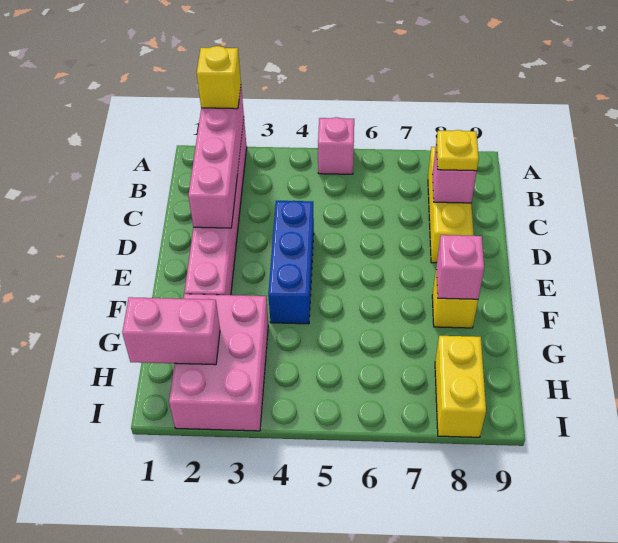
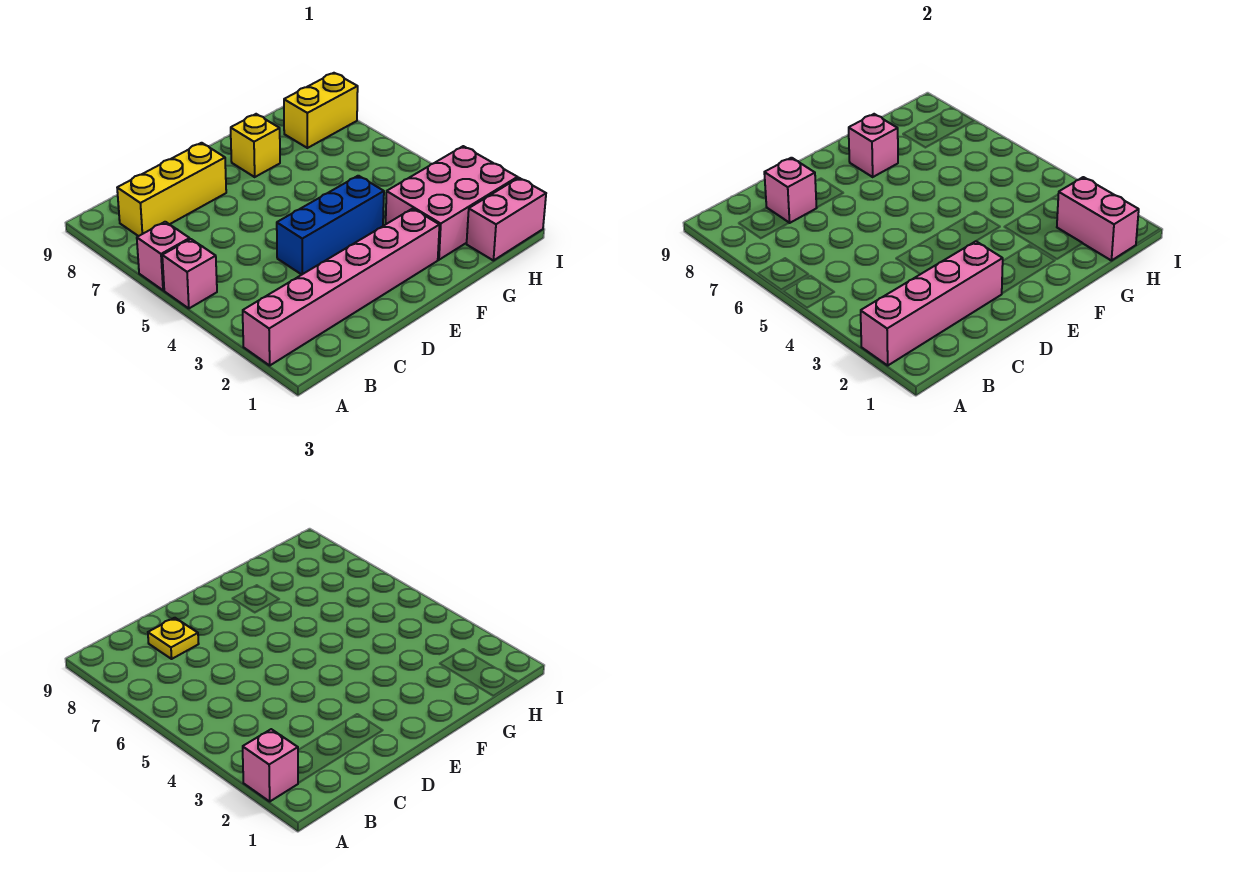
yellow 1x1 brick [197,46,241,109] -> pink 1x1 brick [243,729,298,801]
none -> pink 1x1 brick [137,222,190,290]
none -> pink 1x2 brick [467,178,546,261]

